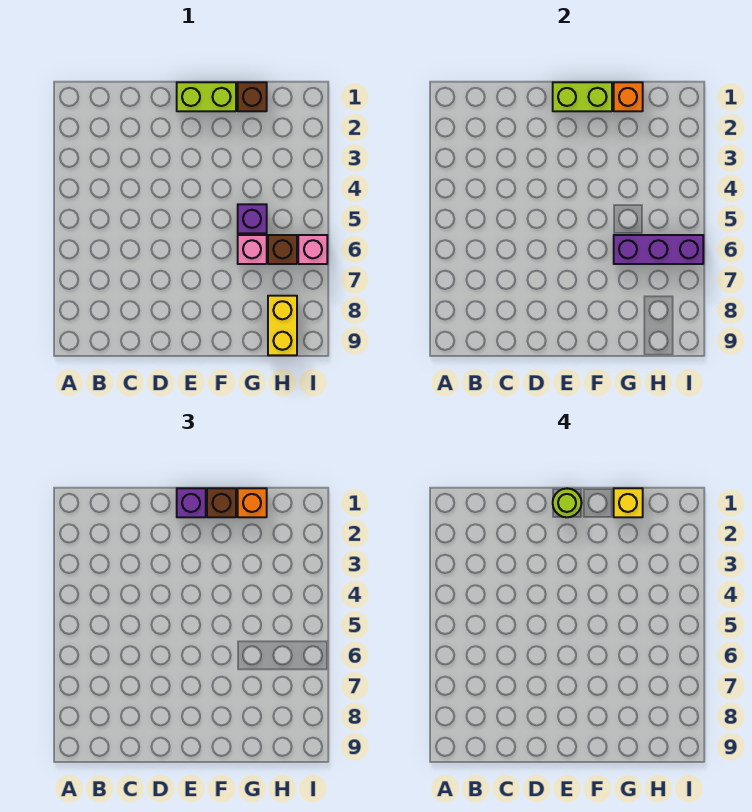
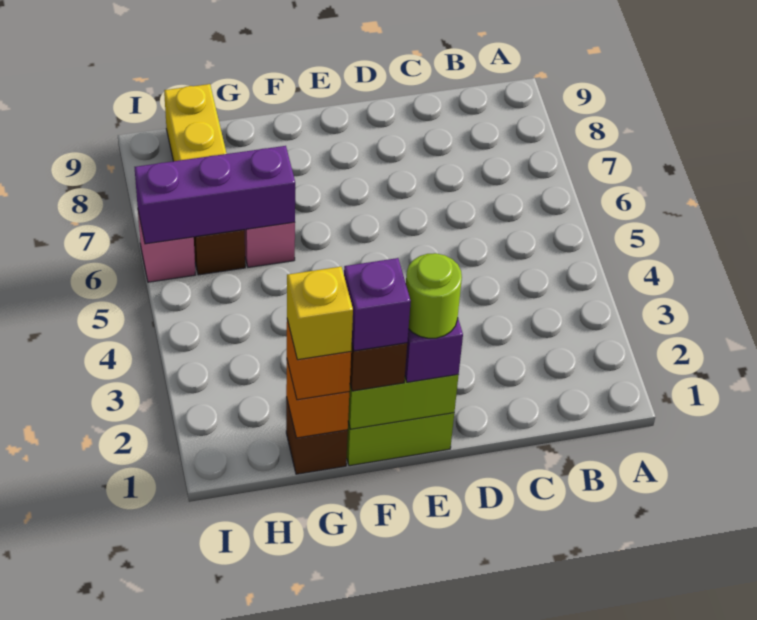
purple 1x1 brick [238,204,267,233] -> purple 1x1 brick moved to [344,258,411,351]

